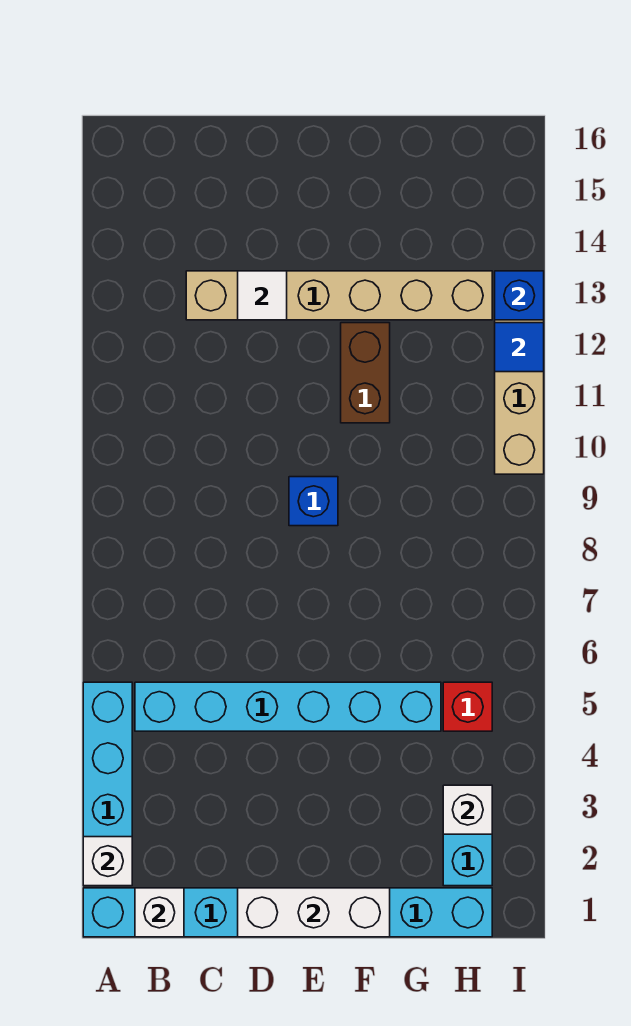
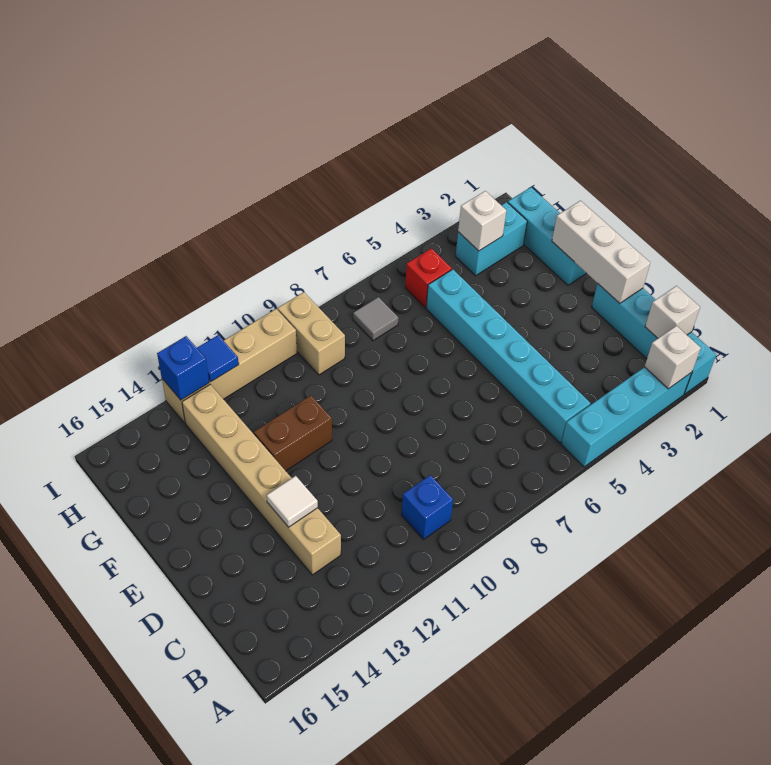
blue 1x1 brick [289,477,338,526] -> blue 1x1 brick moved to [401,475,453,539]
none -> grey 1x1 tile [353,297,398,341]
none -> tan 1x2 brick [278,292,345,375]

